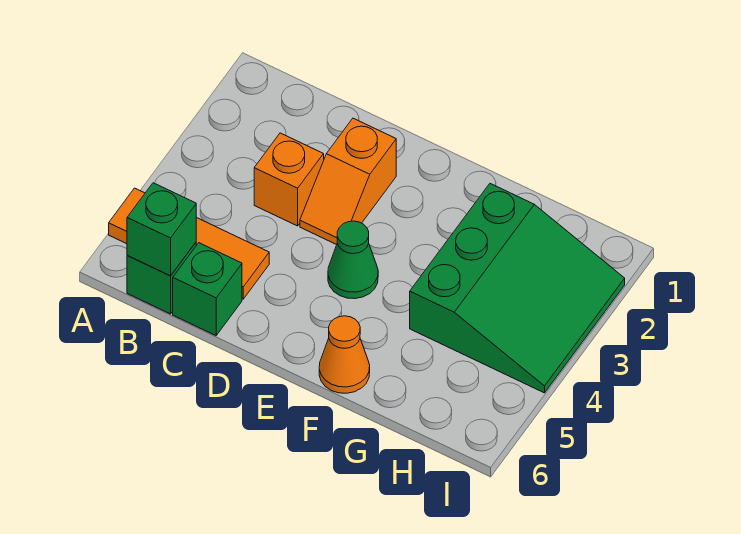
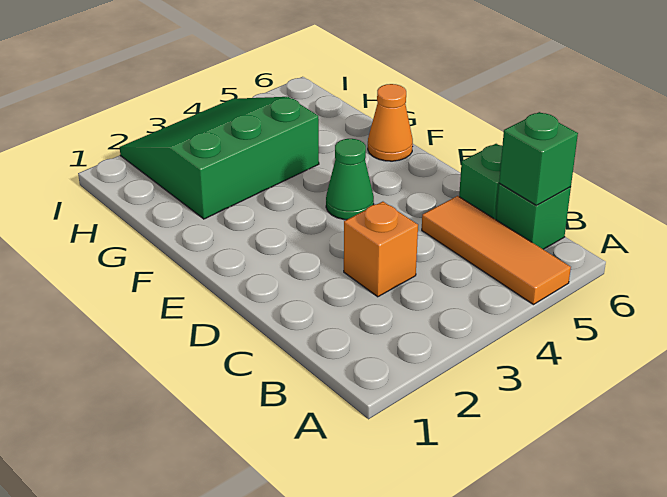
orange 1x2 slope [300,118,396,245] -> none

